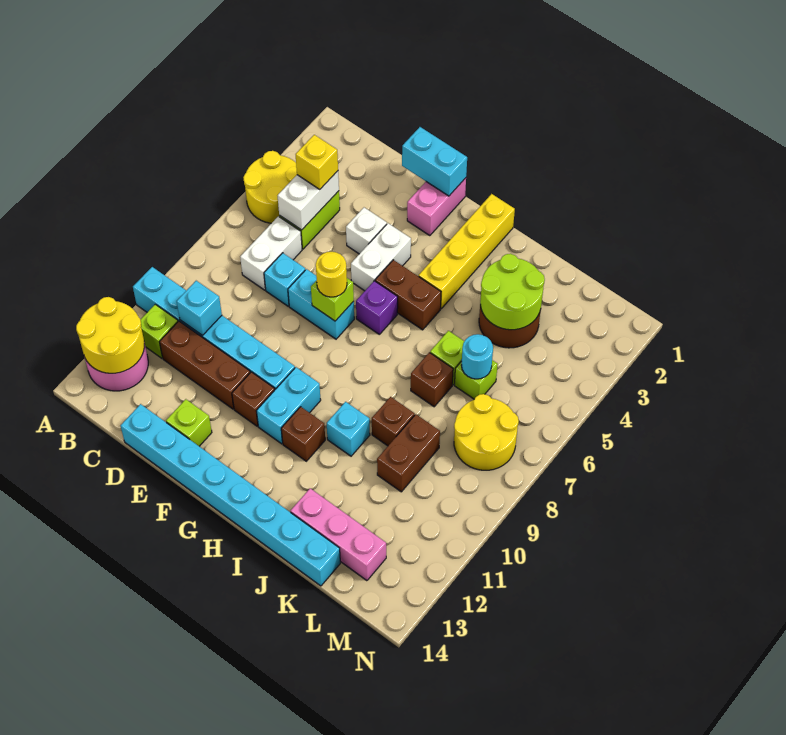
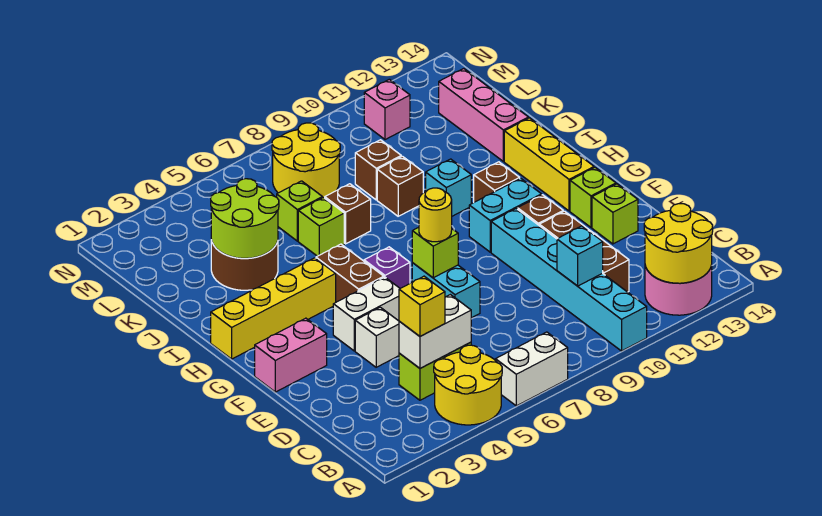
lime 1x1 brick [141,304,178,358] -> lime 1x1 brick moved to [570,168,616,227]
white 1x2 brick [240,216,302,290] -> white 1x2 brick moved to [495,332,568,406]
cyan 1x1 brick [264,253,305,306] -> none
cyan 1x8 brick [121,404,340,586] -> none
cyan 1x2 brick [402,127,467,196] -> none
none -> yellow 1x3 brick [504,118,594,211]
cyan 1x1 round brick [461,334,493,379] -> none
brown 1x2 brick [377,414,440,492] -> brown 1x1 brick [355,140,401,200]
none -> pink 1x1 brick [364,79,410,140]

